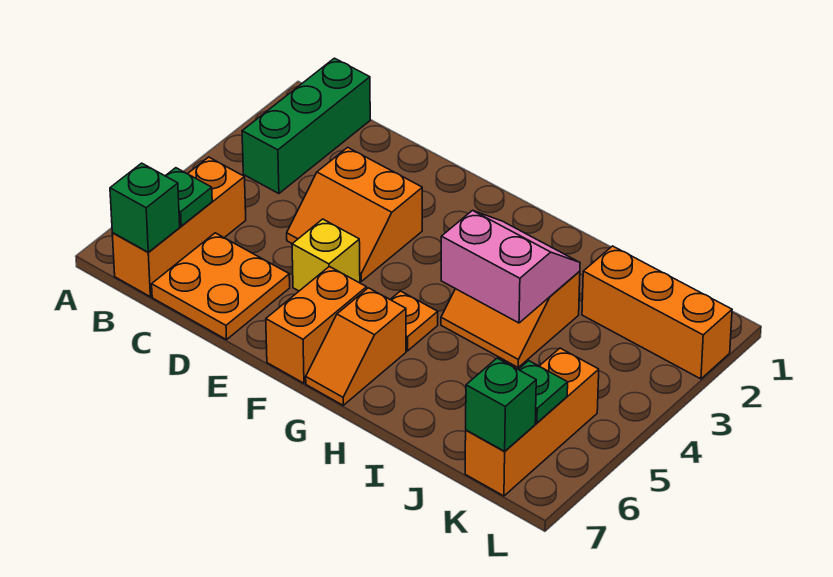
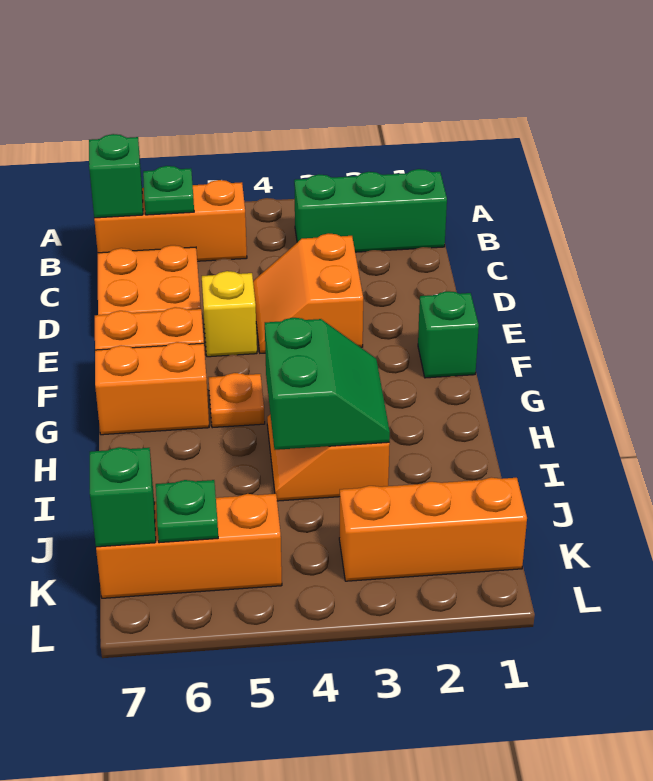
none -> green 1x1 brick [418,291,479,378]
orange 1x2 slope [306,288,406,405] -> orange 1x2 brick [95,342,209,435]
pink 2x2 slope [441,211,580,323] -> green 2x2 slope [265,318,390,450]
orange 1x3 brick [582,246,732,379] -> orange 1x3 brick turned to [339,477,527,581]

